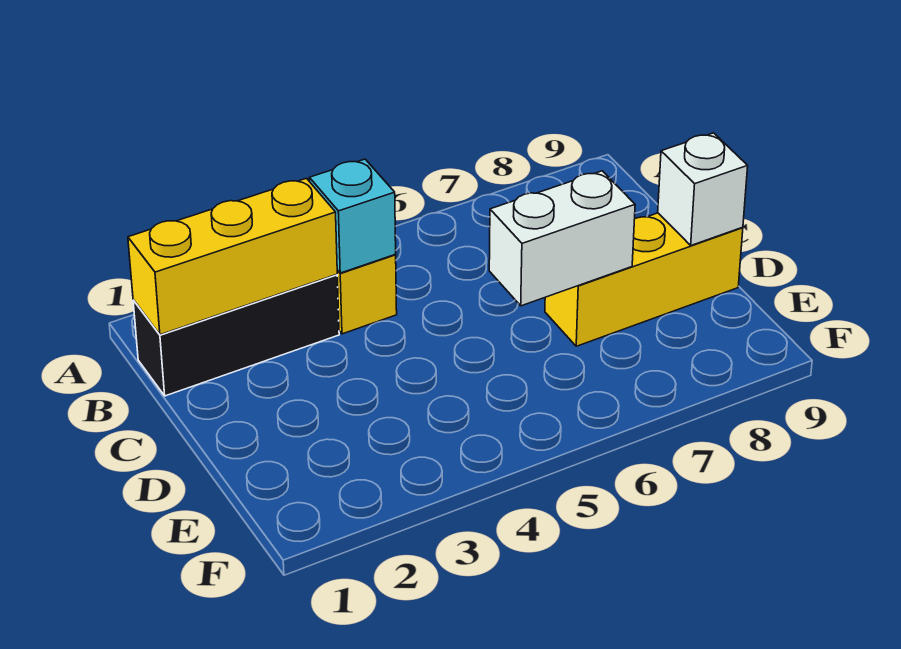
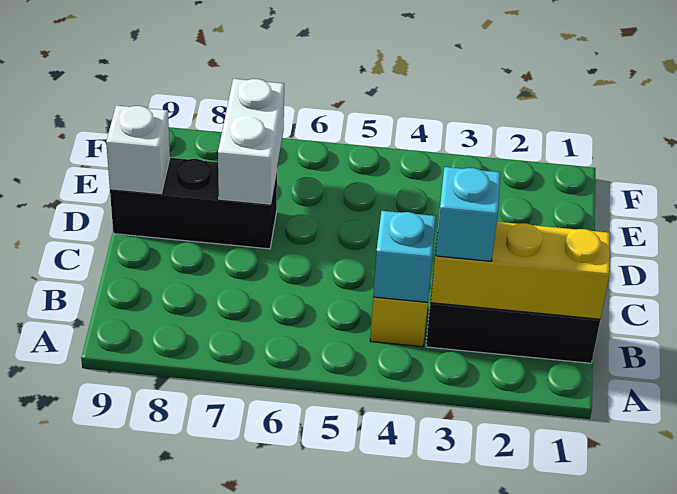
none -> cyan 1x1 brick [435,167,501,261]
white 1x2 brick [489,171,635,306] -> white 1x2 brick turned to [218,79,284,204]
yellow 1x3 brick [545,213,743,346] -> black 1x3 brick [110,158,277,249]

